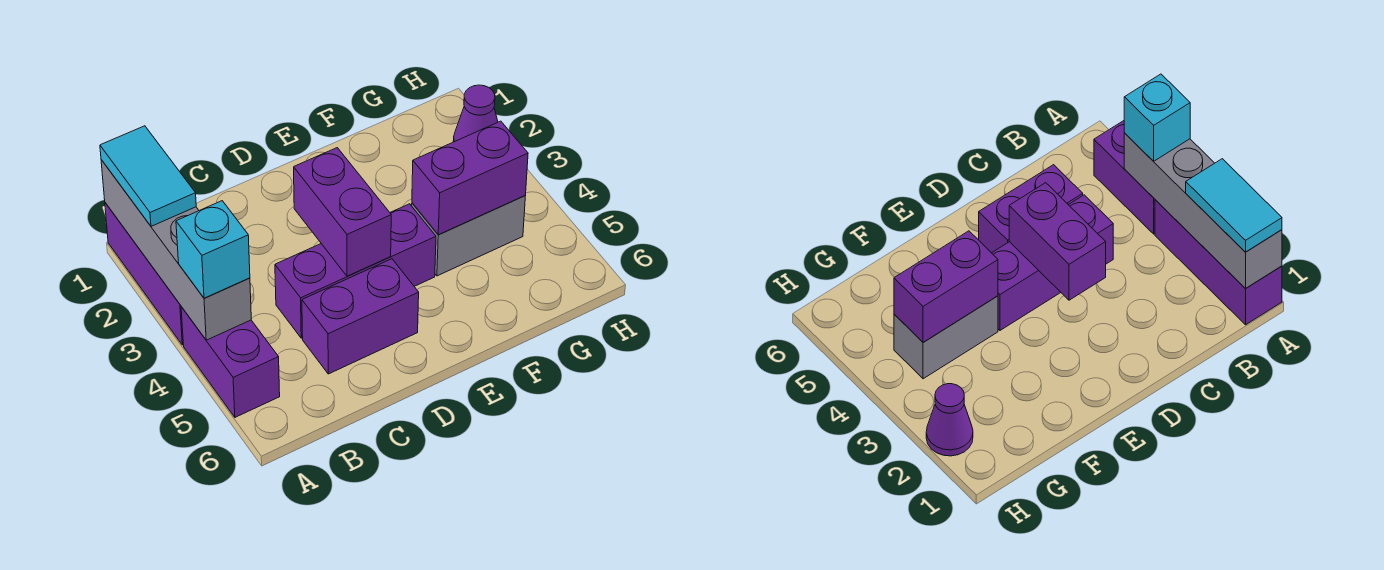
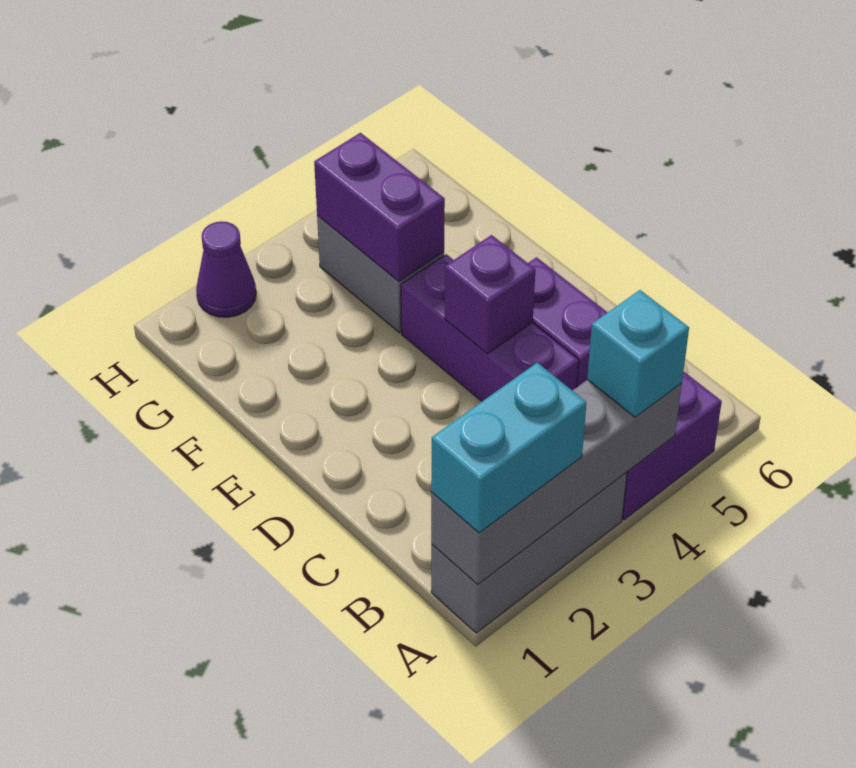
purple 1x3 brick [105,203,183,345] -> grey 1x3 brick [431,472,627,633]
cyan 1x2 tile [100,126,196,226] -> cyan 1x2 brick [431,363,586,533]
purple 1x2 brick [294,148,391,276] -> purple 1x1 brick [445,235,535,354]

